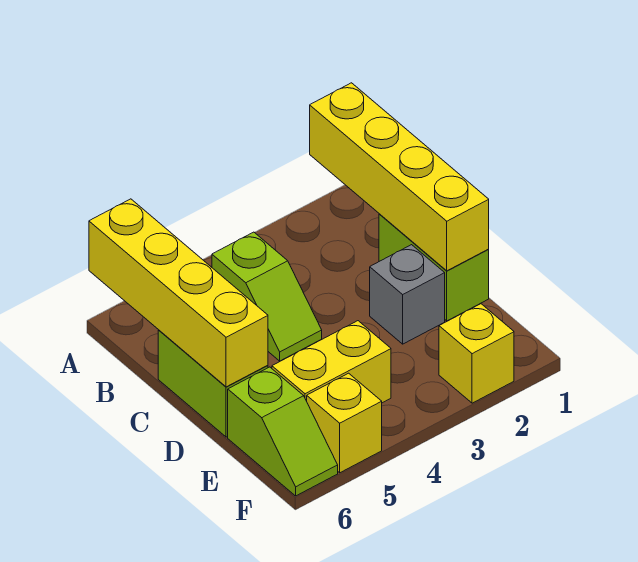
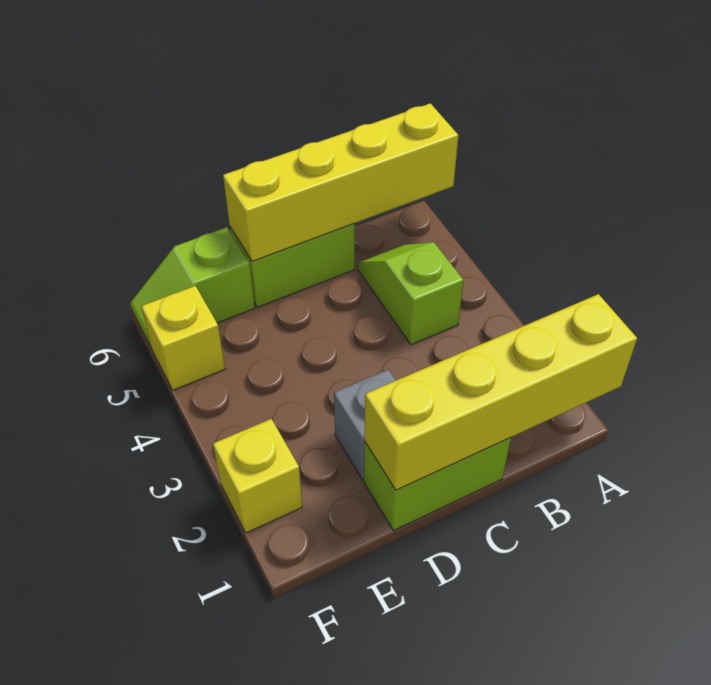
lime 1x2 slope [212,232,322,361] -> lime 1x2 slope turned to [358,242,464,345]
yellow 1x2 brick [272,321,391,403] -> none

